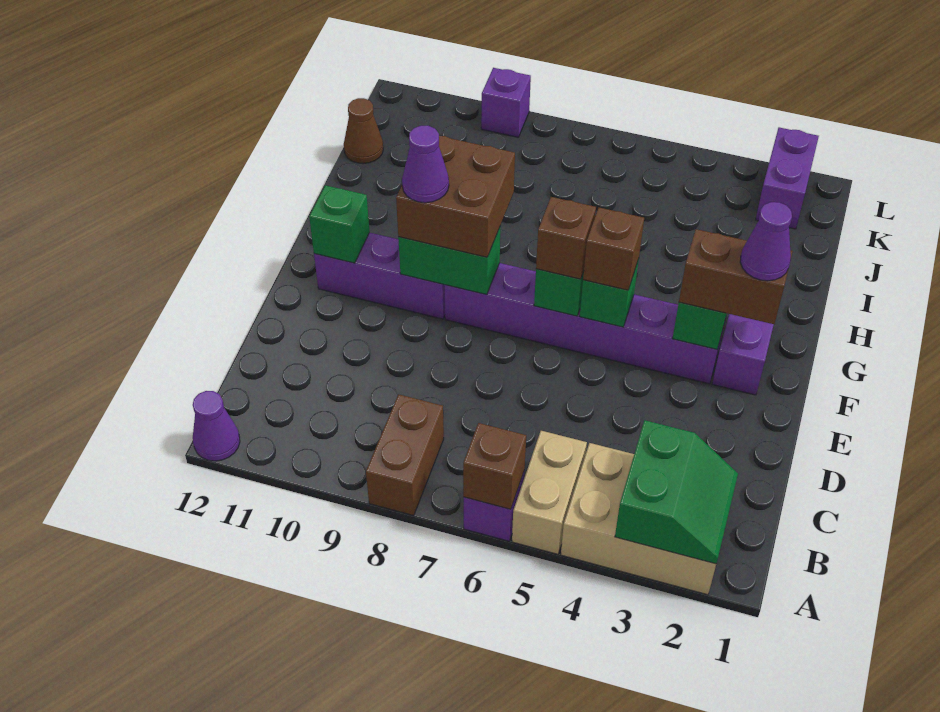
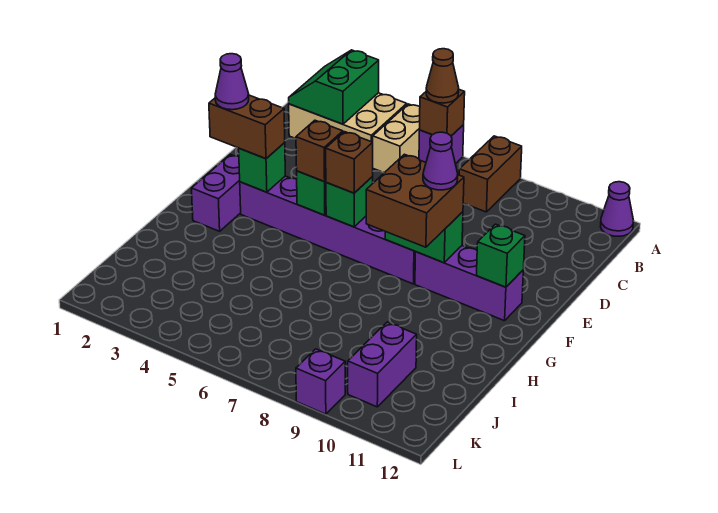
brown 1x1 cone [344,98,383,164] -> brown 1x1 cone moved to [426,49,459,103]
purple 1x2 brick [756,127,819,229] -> purple 1x2 brick moved to [348,322,417,407]

